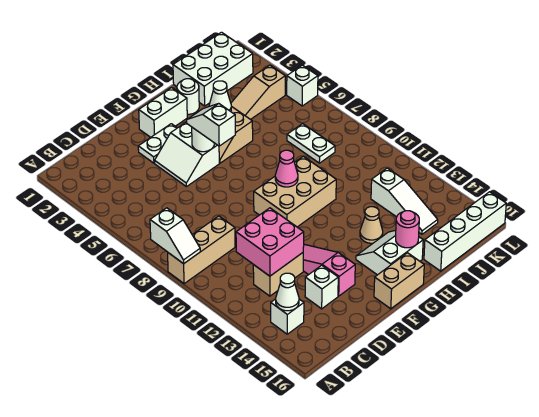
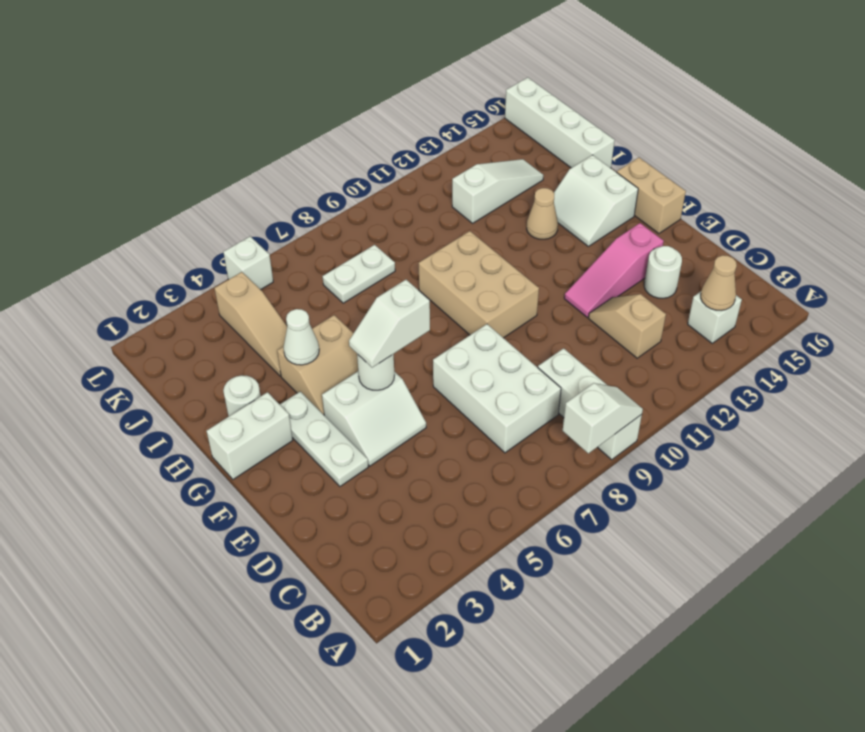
tan 1x3 brick [168,216,235,284] -> white 1x3 brick [538,348,642,460]
white 1x1 cone [276,273,299,311] -> tan 1x1 cone [701,255,737,310]
pink 2x2 brick [236,208,304,276] -> none
tan 1x2 brick [253,253,303,296] -> tan 1x2 slope [588,294,666,358]
white 1x1 brick [305,265,338,309] -> white 1x1 round brick [644,246,682,298]
white 1x2 plate [138,124,177,163] -> white 1x3 plate [280,391,368,486]
white 1x2 brick [139,88,187,137] -> white 1x2 brick turned to [207,392,293,479]
pink 1x1 cone [275,150,298,187] -> none
pink 1x1 round brick [396,211,419,248] -> none
white 2x3 brick [173,32,253,106] -> white 2x3 brick moved to [433,324,561,453]

